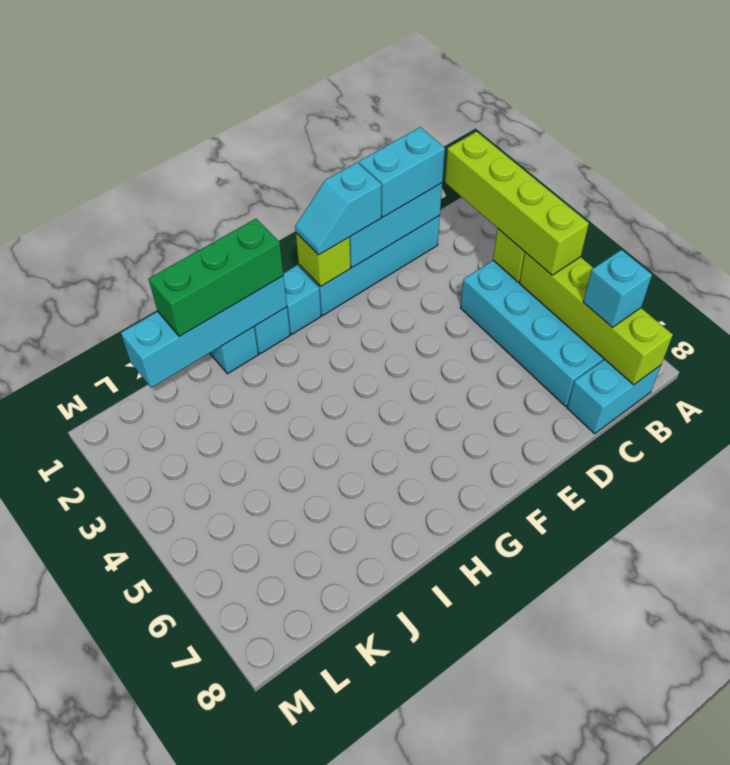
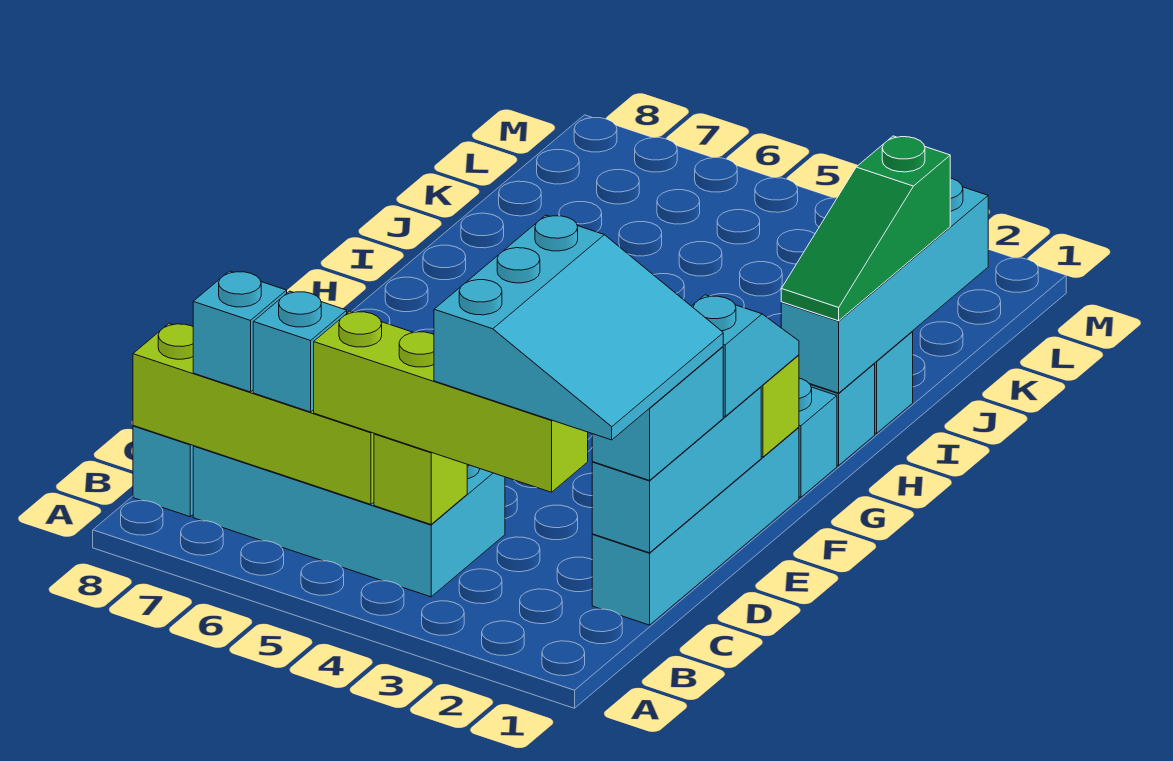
none -> cyan 3x3 slope [434,215,723,440]
none -> cyan 1x1 brick [253,291,347,412]
green 1x3 brick [149,219,283,336] -> green 1x3 slope [781,136,950,321]

